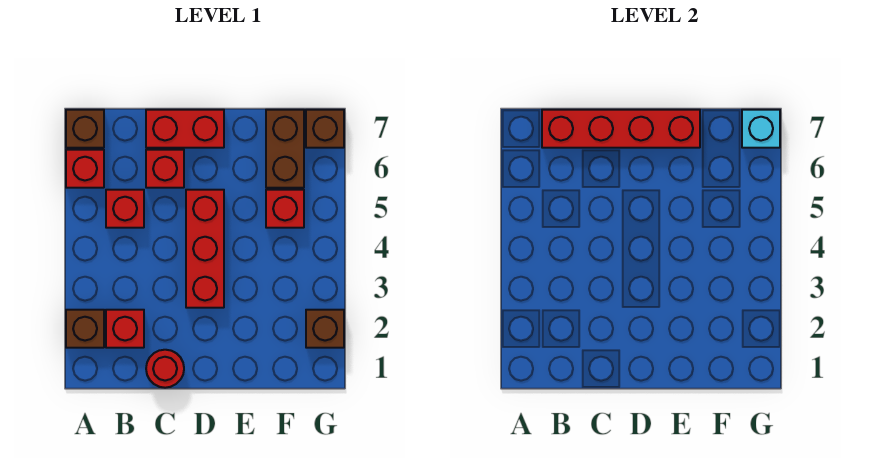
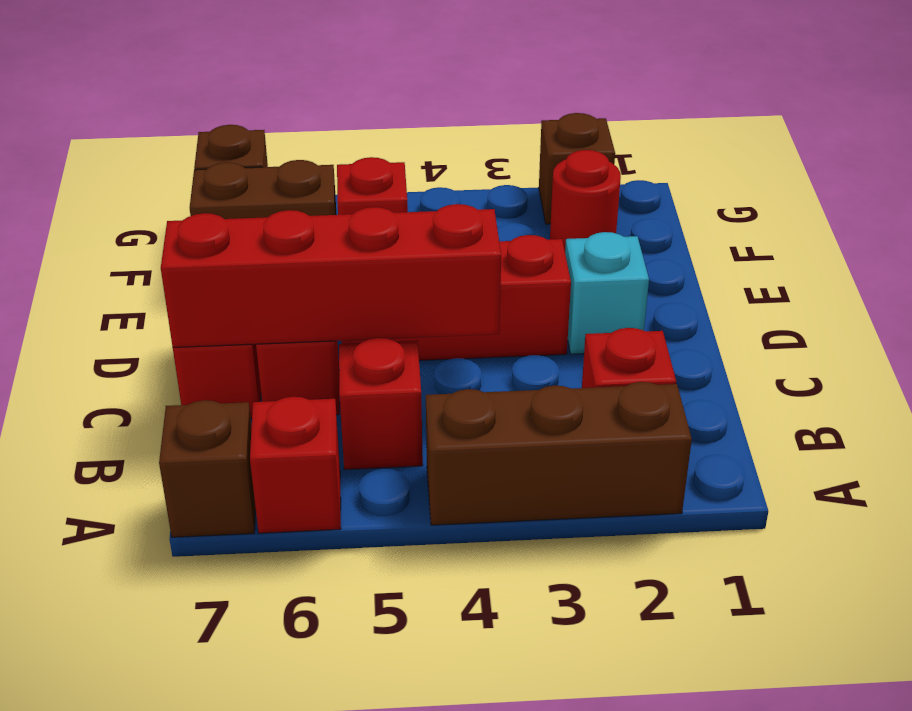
brown 1x1 brick [66,310,104,348] -> brown 1x3 brick [426,382,692,525]
red 1x4 brick [542,110,700,148] -> red 1x4 brick turned to [161,204,501,347]
red 1x1 round brick [146,350,184,388] -> red 1x1 round brick moved to [550,150,621,250]
cyan 1x1 brick [742,110,780,148] -> cyan 1x1 brick moved to [565,232,649,354]

